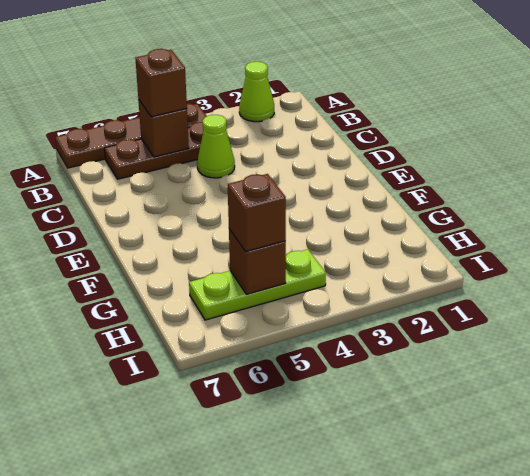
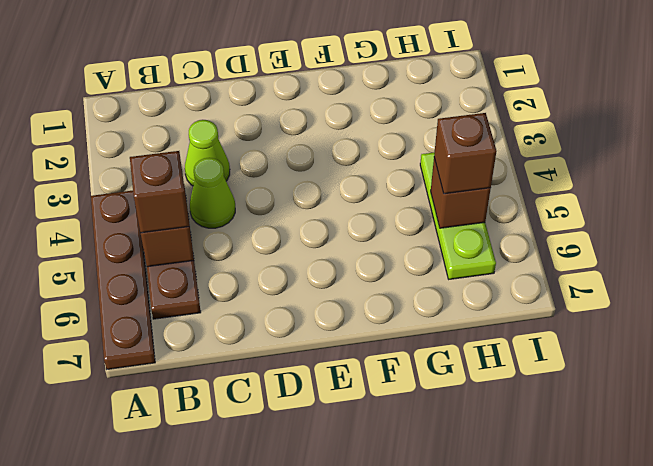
lime 1x1 cone [239,61,274,122] -> lime 1x1 cone moved to [185,120,230,186]

